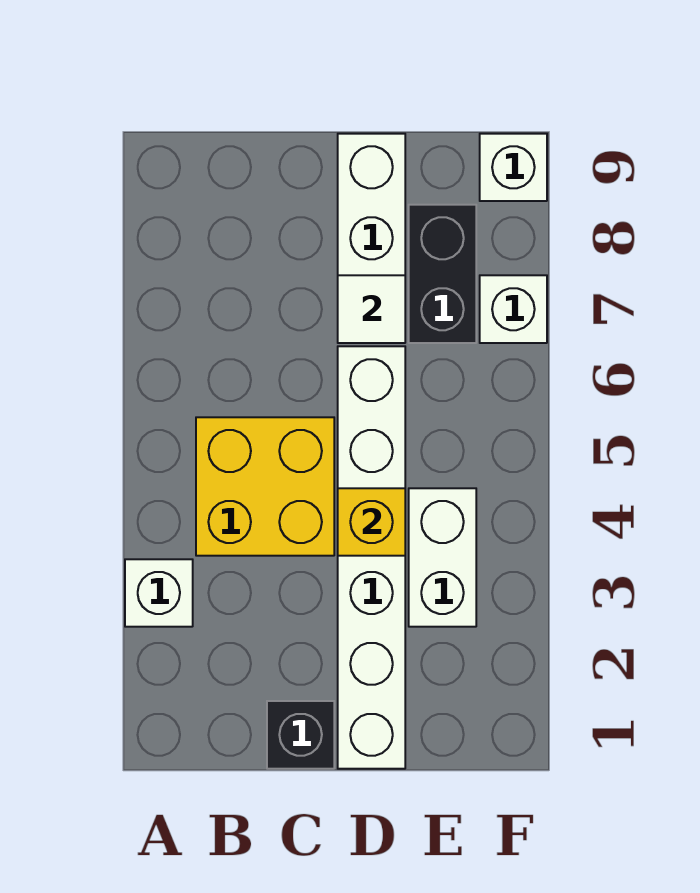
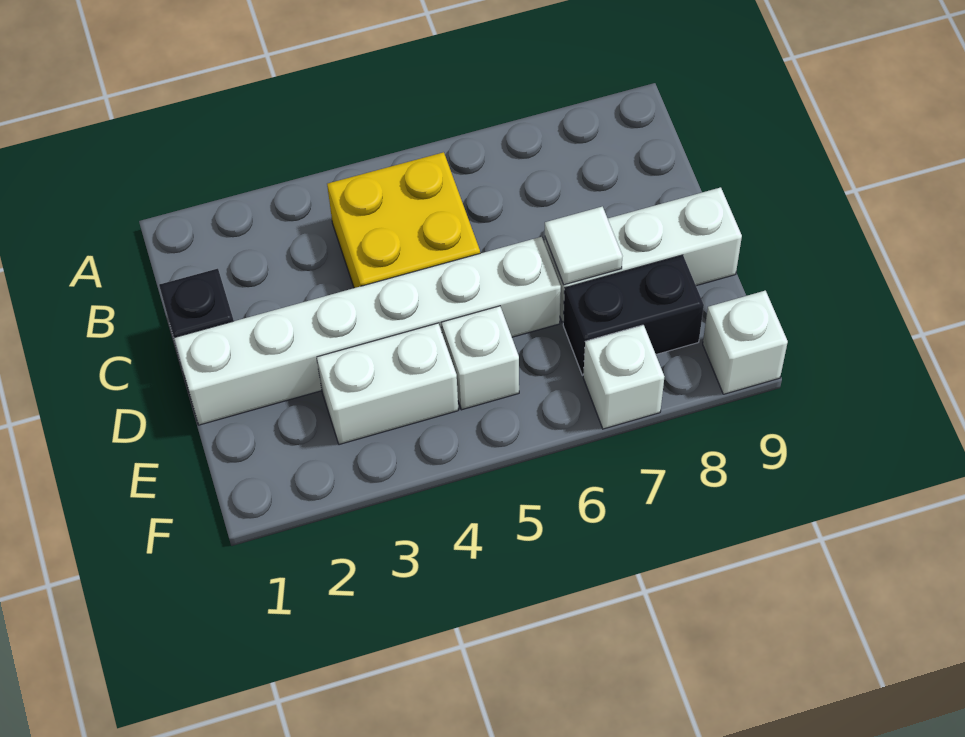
white 1x1 brick [125,559,193,627] -> white 1x1 brick moved to [441,306,519,410]
yellow 1x1 brick [338,488,405,556] -> none

